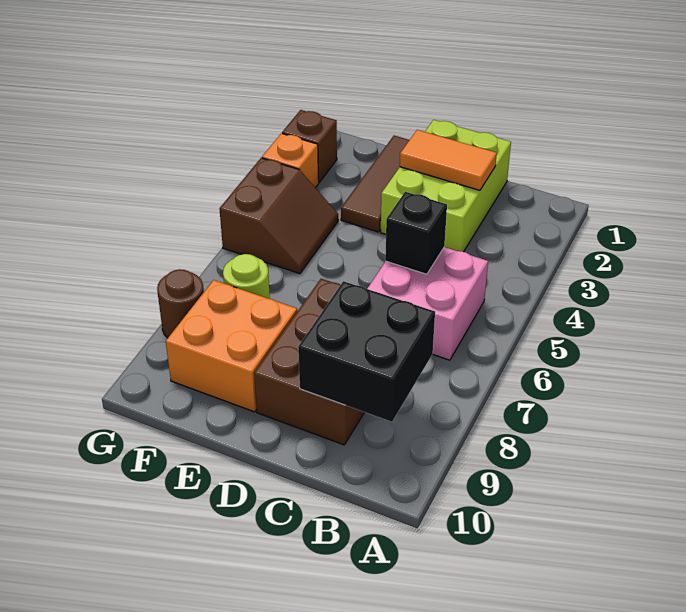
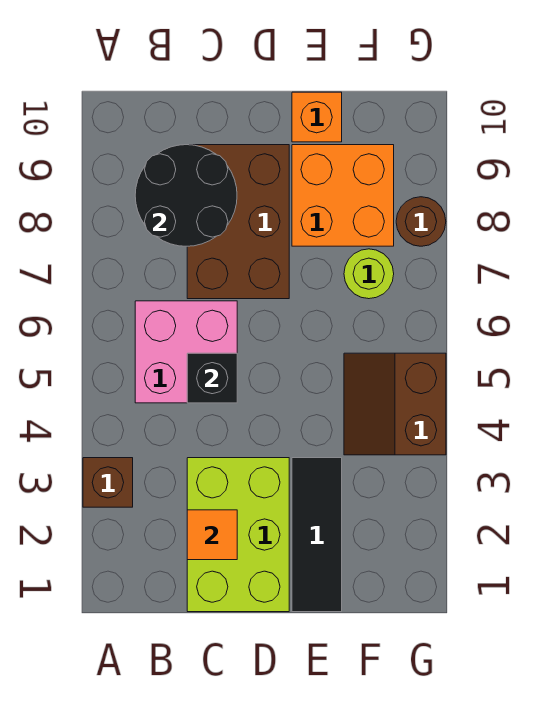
black 2x2 brick [298,281,435,422] -> black 2x2 round brick [135,145,237,246]
orange 1x2 tile [400,130,497,190] -> orange 1x1 tile [187,510,237,560]
brown 1x3 tile [341,136,409,232] -> black 1x3 tile [292,458,342,612]
brown 1x1 brick [282,110,337,182] -> brown 1x1 brick moved to [83,458,133,507]
orange 1x1 brick [262,133,319,188] -> orange 1x1 brick moved to [292,92,342,142]

